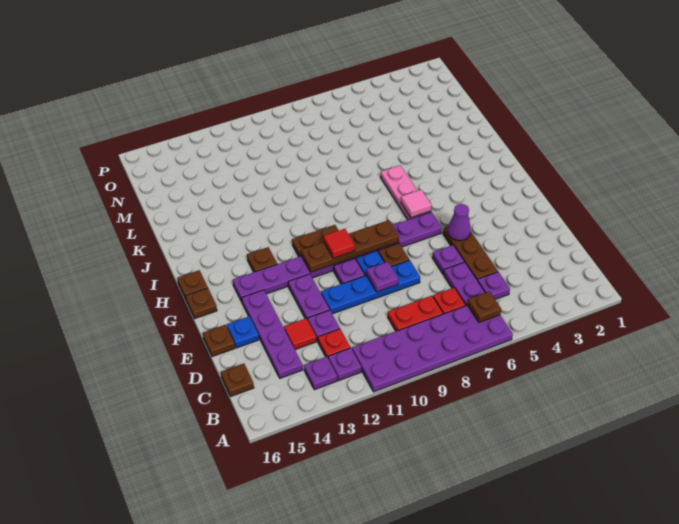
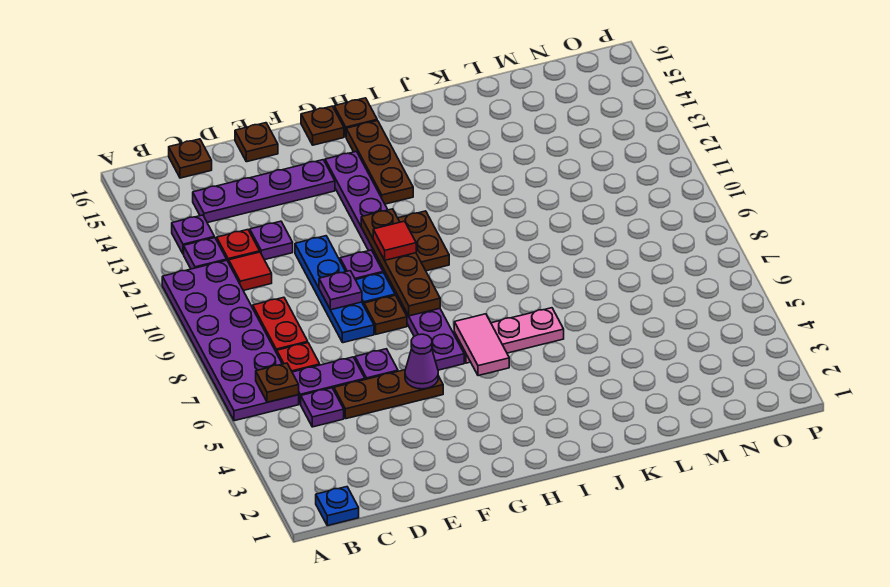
red 1x1 tile [284,318,316,350] -> red 1x1 tile moved to [229,252,272,291]
purple 1x2 plate [288,274,329,320] -> none
blue 1x1 plate [227,316,259,348] -> blue 1x1 plate moved to [316,487,359,526]
pink 1x1 tile [401,190,432,218] -> pink 1x2 tile [454,314,509,376]
brown 1x1 plate [247,247,277,272] -> brown 1x3 plate [346,121,413,204]

